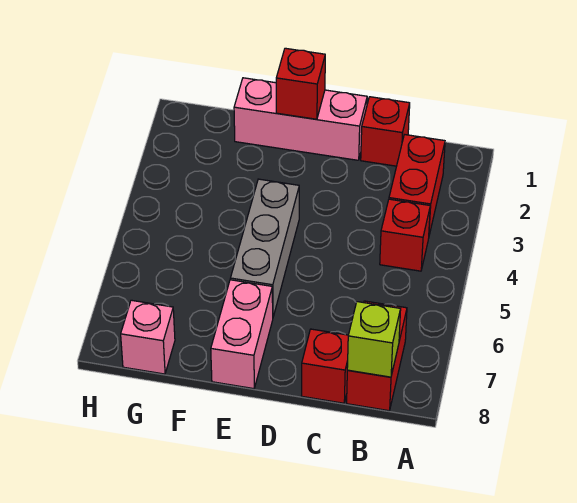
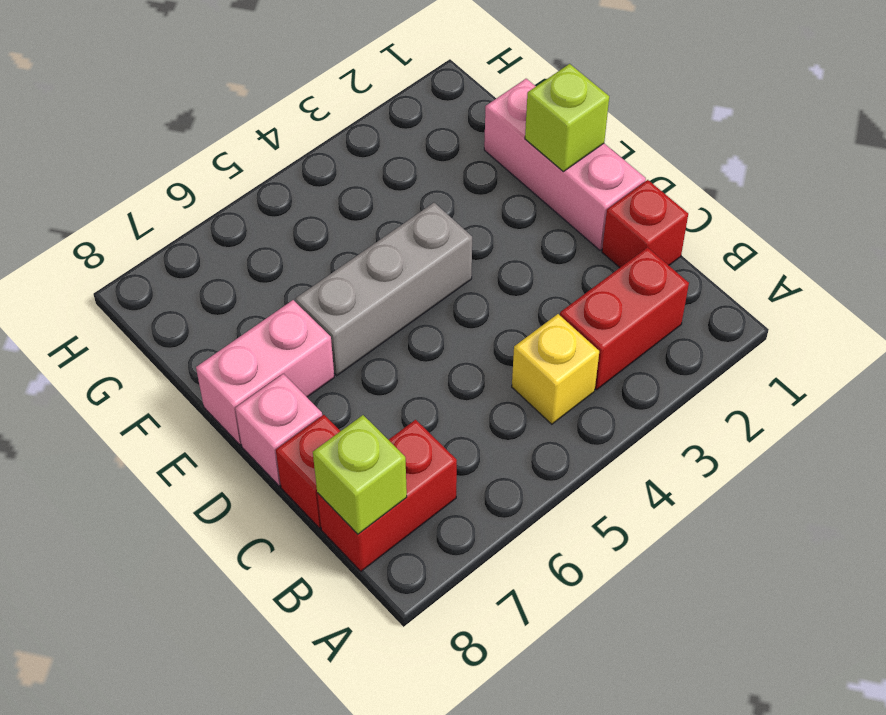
red 1x1 brick [380,199,430,271] -> yellow 1x1 brick [512,314,599,424]
red 1x1 brick [276,48,325,119] -> lime 1x1 brick [525,64,609,172]
pink 1x1 brick [121,300,175,374] -> pink 1x1 brick moved to [235,374,322,486]

